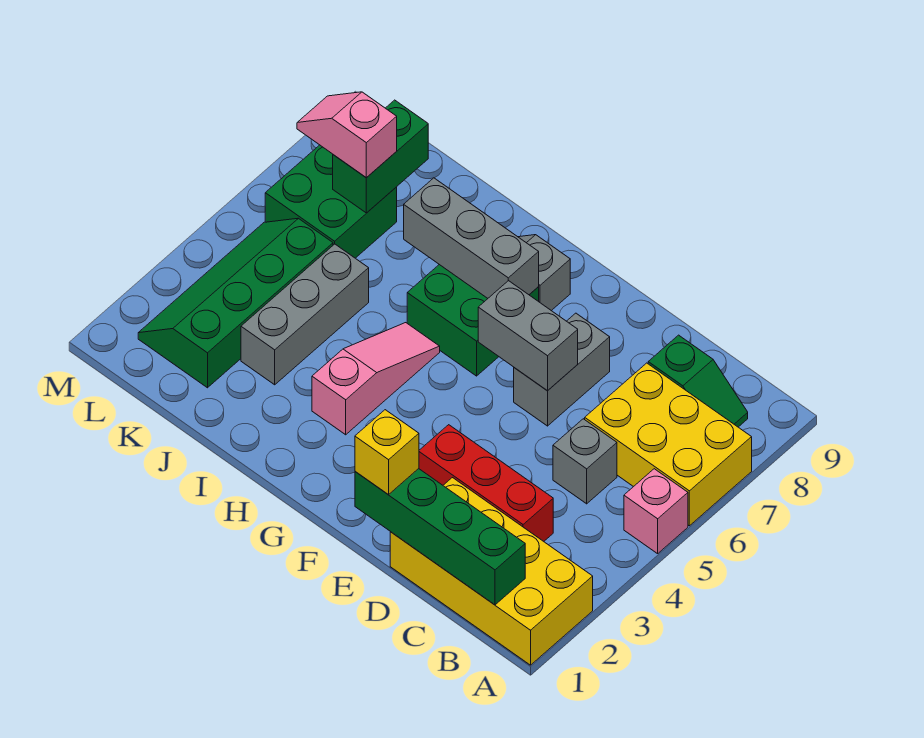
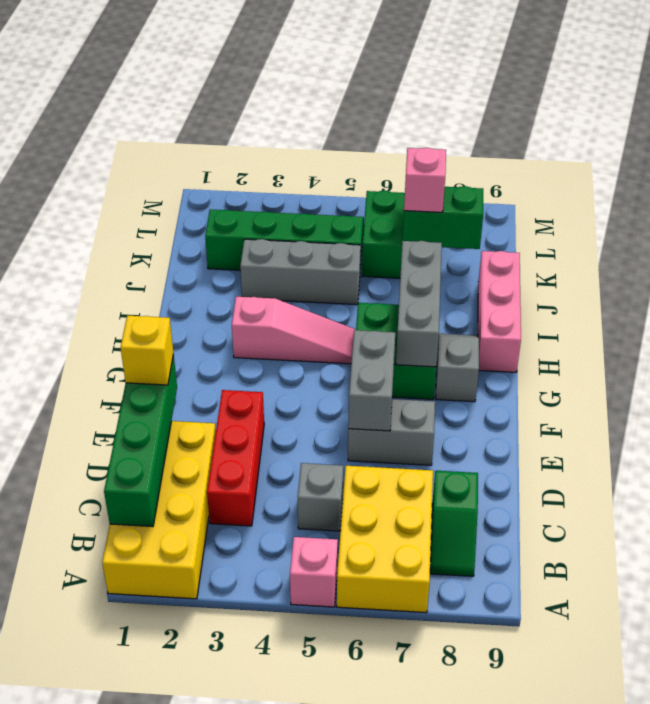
none -> pink 1x3 brick [478,251,521,372]

